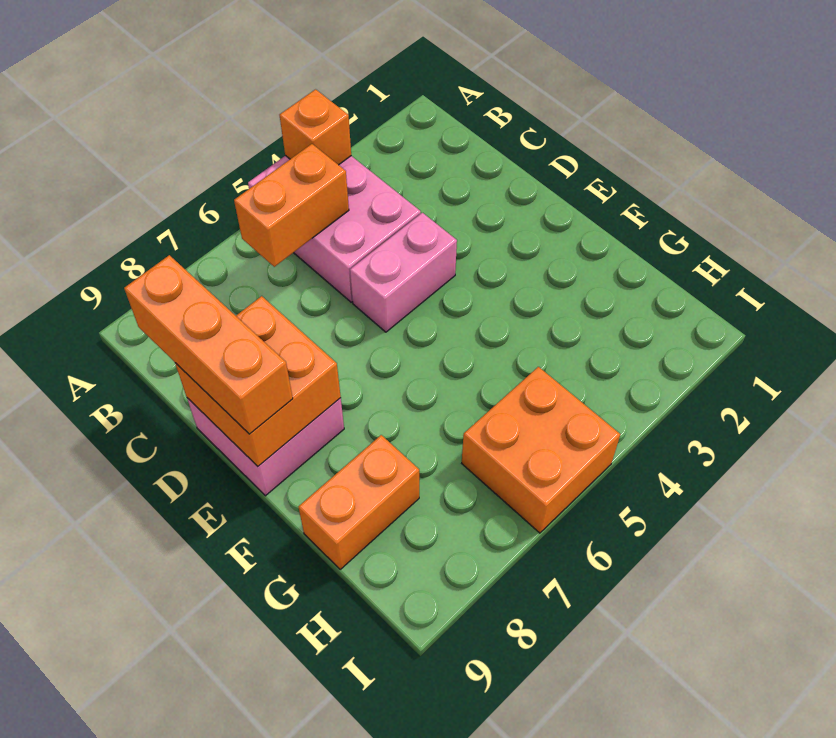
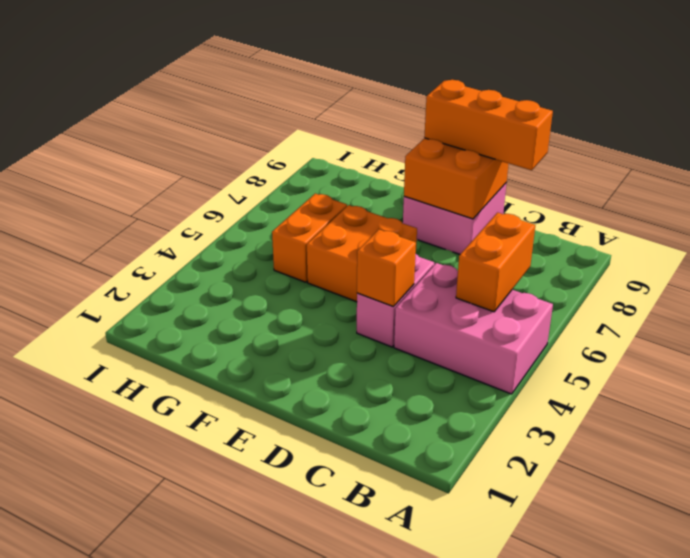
orange 1x1 brick [280,89,351,165] -> orange 1x1 brick moved to [357,230,416,307]
orange 1x2 brick [298,435,419,569] -> orange 1x2 brick moved to [272,194,347,282]
orange 2x2 brick [462,367,620,533] -> orange 2x2 brick moved to [307,205,417,302]

